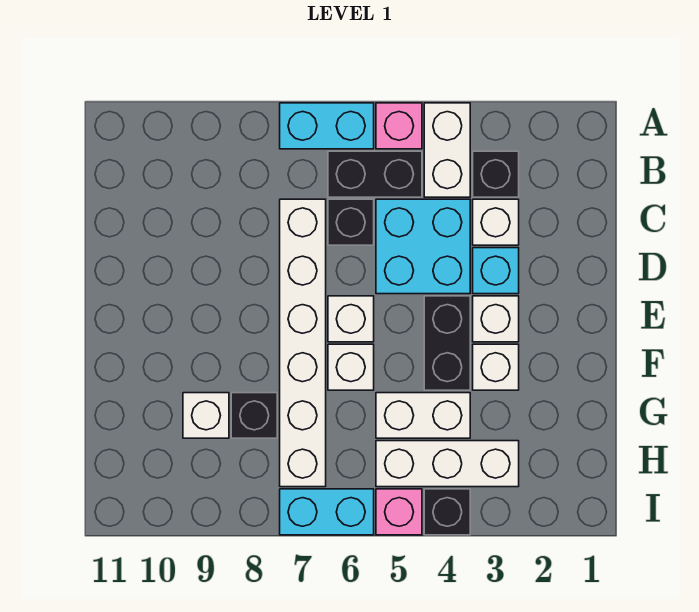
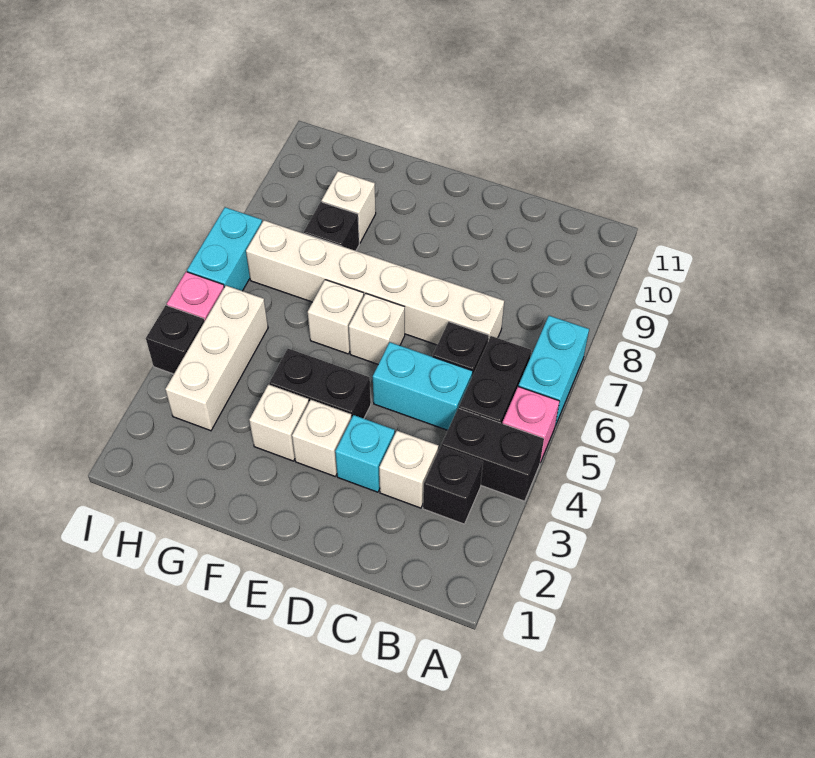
white 1x2 brick [424,103,470,197] -> black 1x2 brick [441,408,544,501]
cyan 2x2 brick [376,199,470,294] -> cyan 1x2 brick [373,342,472,430]
white 1x2 brick [376,393,470,438] -> none

